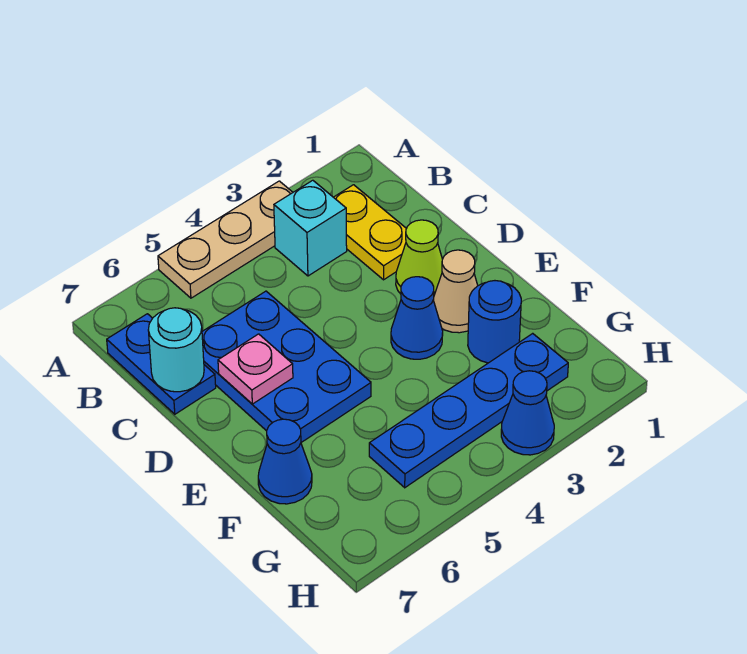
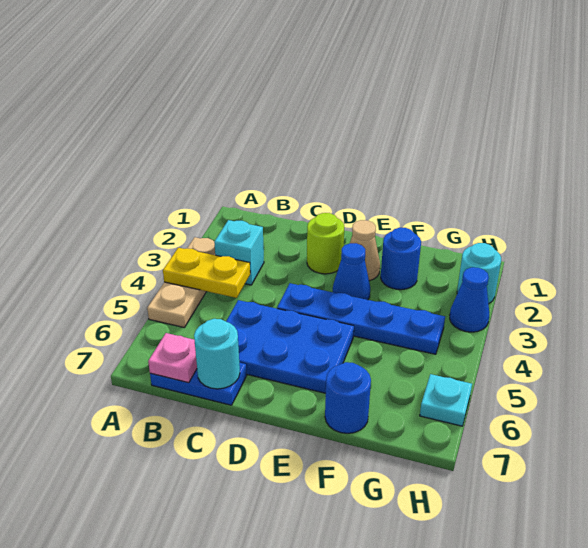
yellow 1x2 plate [334,185,406,280] -> yellow 1x2 plate moved to [163,248,250,298]
lime 1x1 cone [396,220,443,295] -> lime 1x1 round brick [307,213,344,274]
pink 1x1 plate [218,334,293,404] -> pink 1x1 plate moved to [148,333,197,383]
blue 1x1 cone [258,419,312,504] -> blue 1x1 round brick [325,362,371,433]
blue 1x4 plate [369,333,568,488] -> blue 1x4 plate turned to [277,283,445,354]
none -> cyan 1x1 round brick [457,243,501,304]
none -> cyan 1x1 plate [420,374,472,426]

